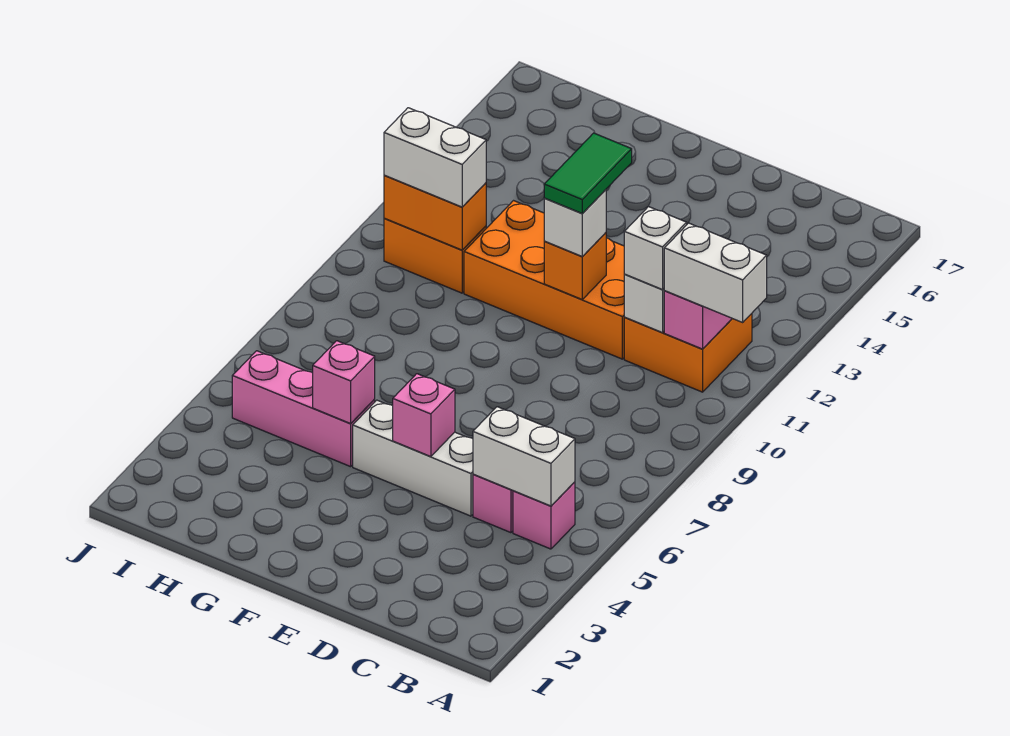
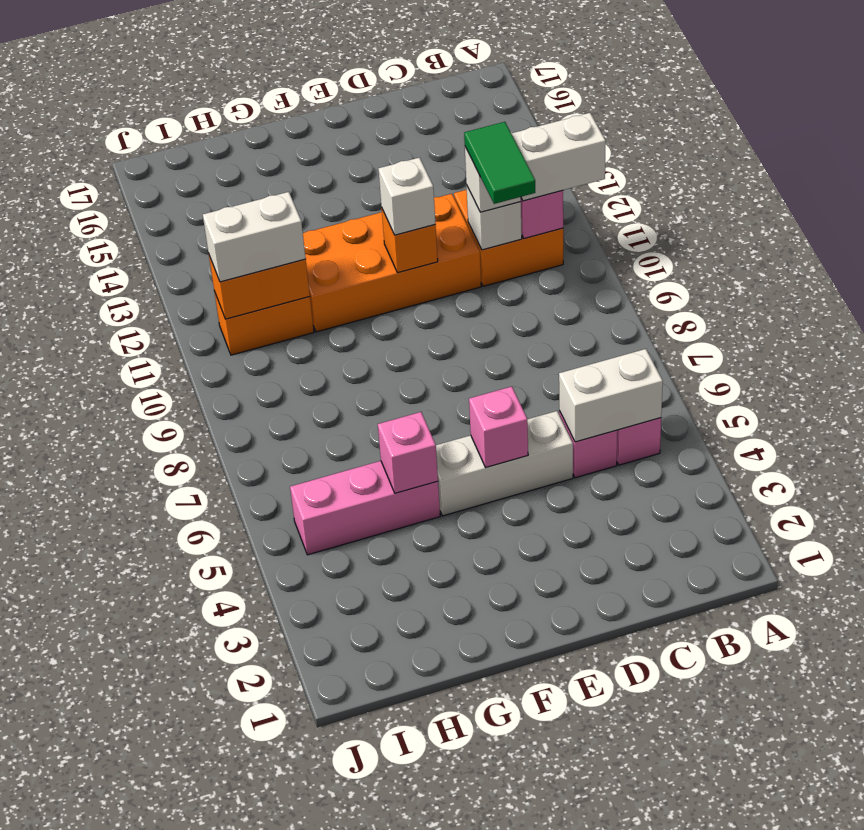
green 1x2 tile [544,133,632,214] -> green 1x2 tile moved to [464,122,535,204]

